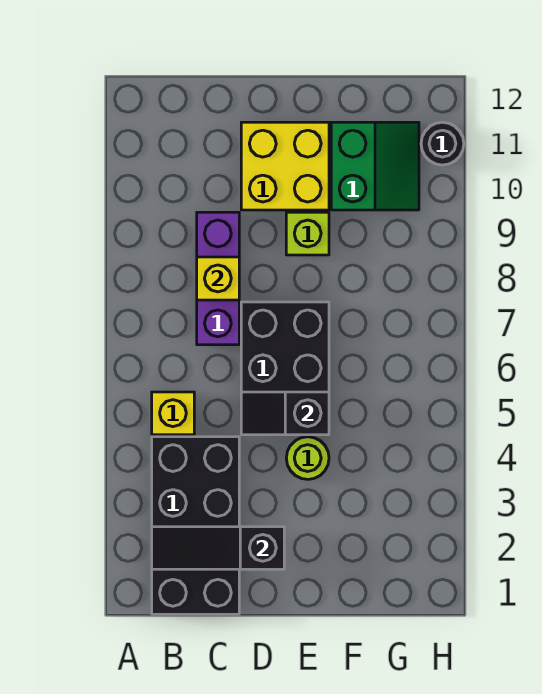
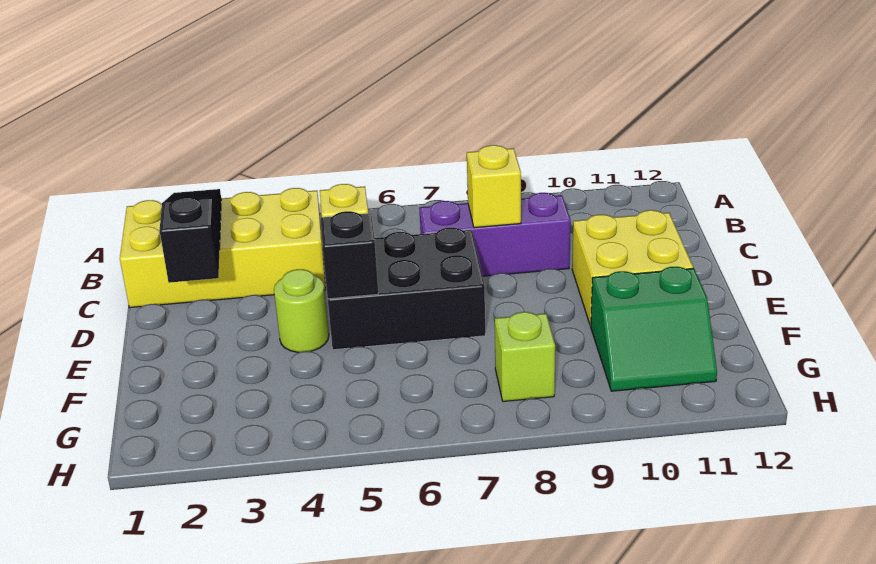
black 2x4 brick [152,437,239,614] -> yellow 2x4 brick [120,188,326,308]
lime 1x1 brick [286,212,329,255] -> lime 1x1 brick moved to [495,312,555,402]
black 1x1 round brick [421,122,464,165] -> none

